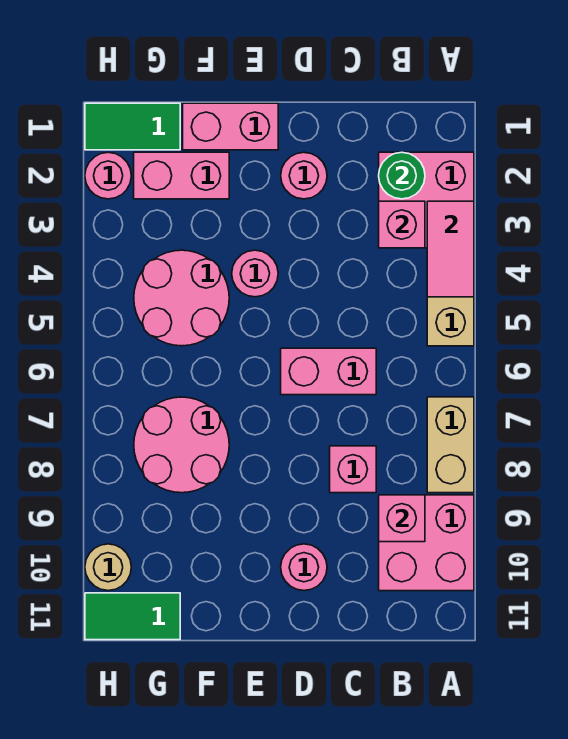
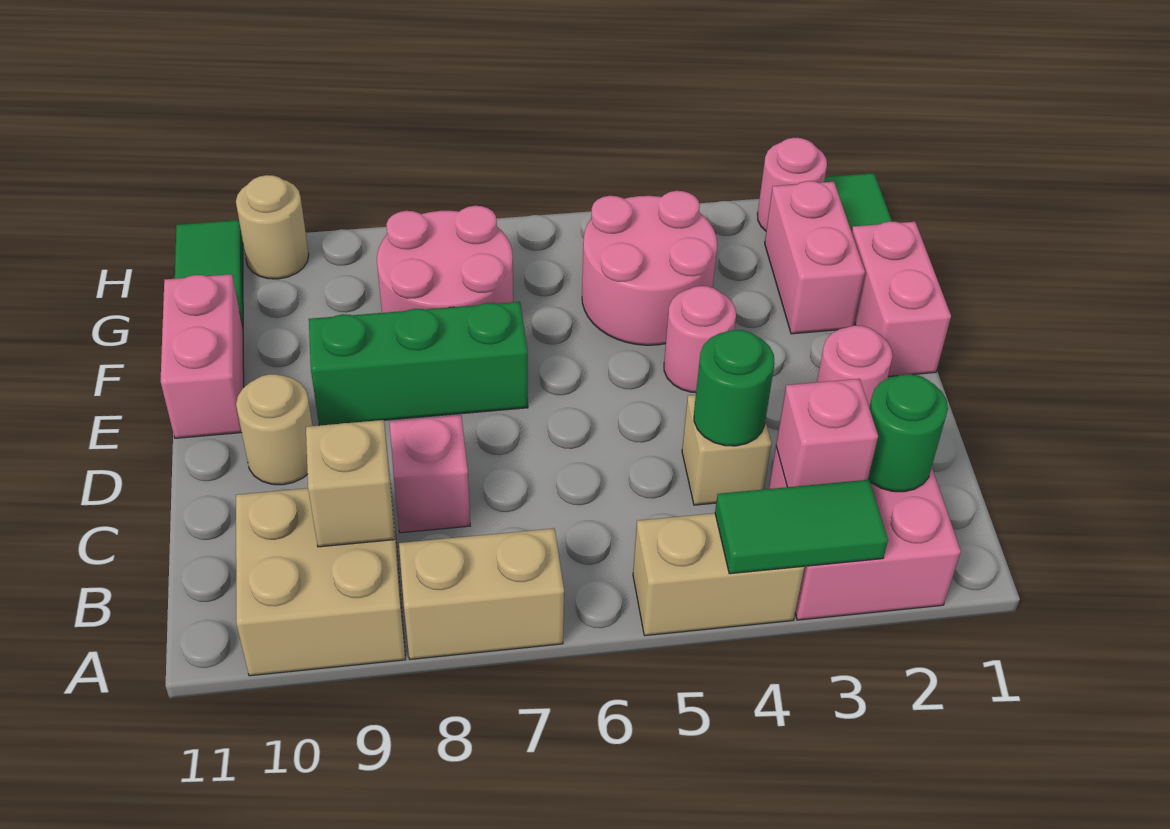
pink 1x2 tile [427,201,474,297] -> green 1x2 tile [715,480,888,574]
pink 2x2 brick [379,495,474,591] -> tan 2x2 brick [236,488,406,676]
pink 1x1 brick [379,495,425,542] -> tan 1x1 brick [306,420,395,547]
none -> tan 1x1 brick [682,395,772,505]
none -> green 1x1 round brick [694,330,775,446]
pink 1x2 brick [281,348,376,395] -> pink 1x2 brick moved to [161,274,244,438]
pink 1x1 round brick [281,544,327,590] -> tan 1x1 round brick [236,374,312,485]
none -> green 1x3 brick [309,302,528,426]

